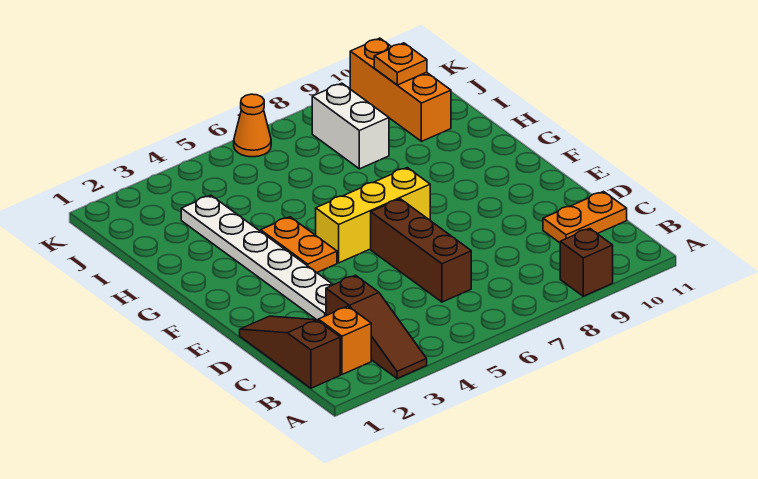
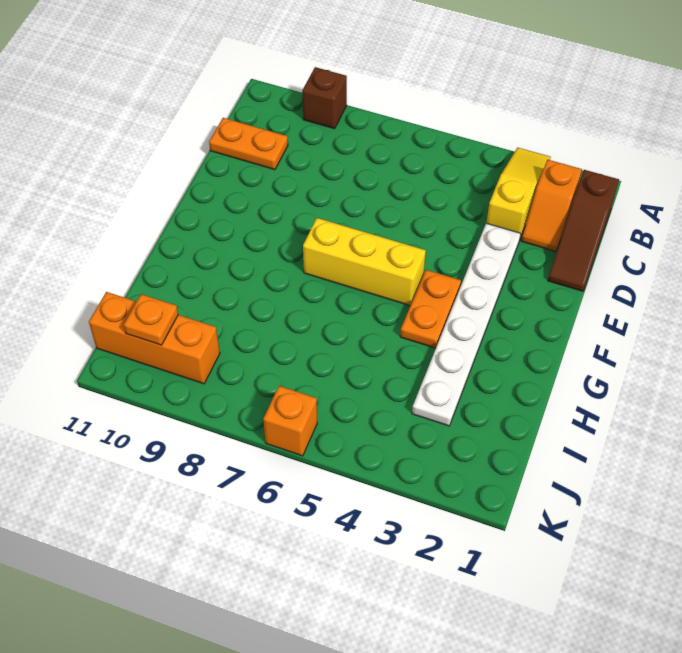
brown 1x3 slope [326,275,427,379] -> yellow 1x3 slope [486,148,550,241]
brown 1x3 brick [371,199,471,302] -> none
white 1x2 brick [312,83,389,169] -> none
orange 1x3 brick [350,38,451,141] -> orange 1x3 brick turned to [89,292,220,384]
orange 1x1 cone [234,94,271,157] -> orange 1x1 brick [263,386,317,456]

